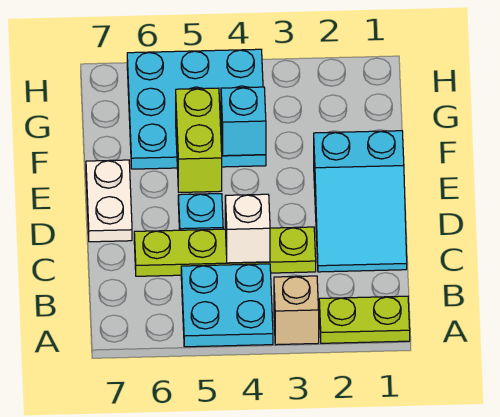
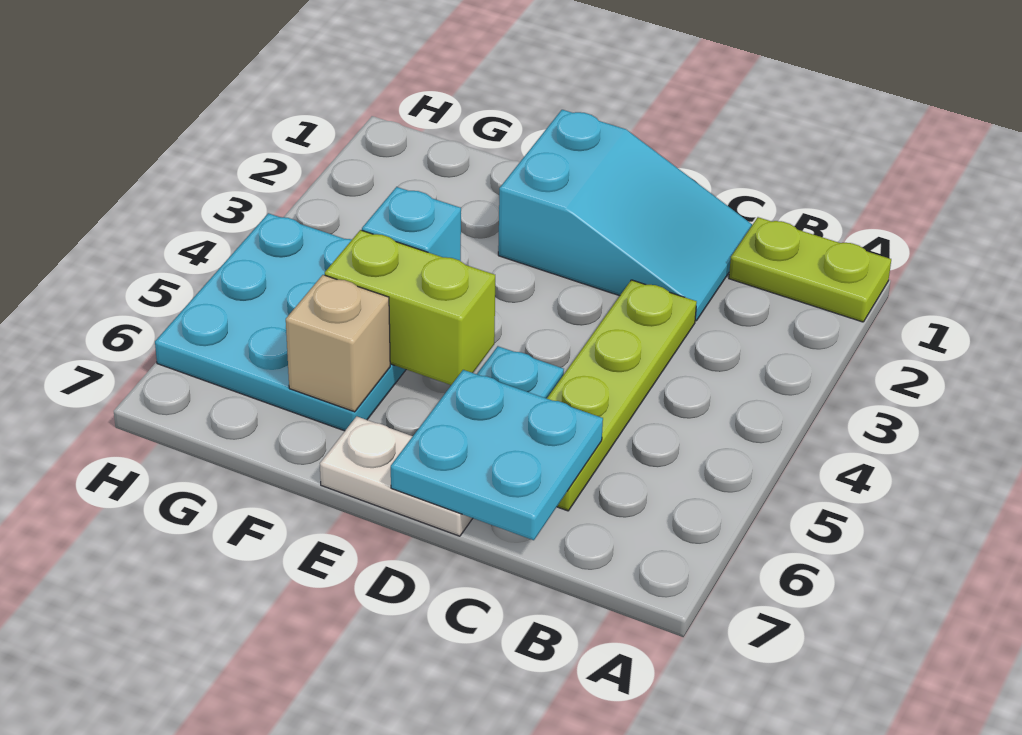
lime 1x2 plate [319,296,410,343] -> lime 1x2 plate turned to [729,217,891,322]
tan 1x1 brick [274,276,319,345] -> tan 1x1 brick moved to [286,275,390,412]
cyan 2x2 plate [181,264,273,347] -> cyan 2x2 plate moved to [391,370,603,540]
white 1x1 brick [225,194,270,263] -> none

